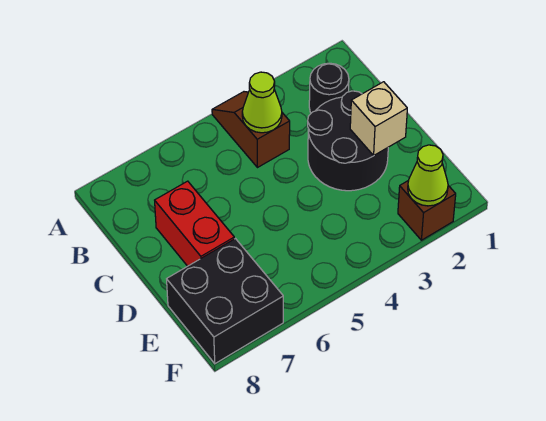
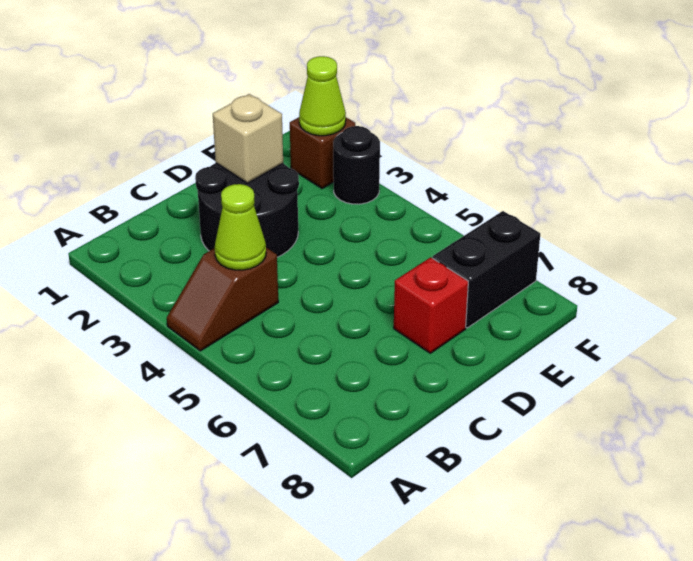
black 1x1 round brick [309,63,349,113] -> black 1x1 round brick moved to [333,126,380,204]
red 1x2 brick [155,181,234,266] -> red 1x1 brick [394,257,468,353]
black 2x2 brick [167,239,283,364] -> black 1x2 brick [433,211,540,328]

